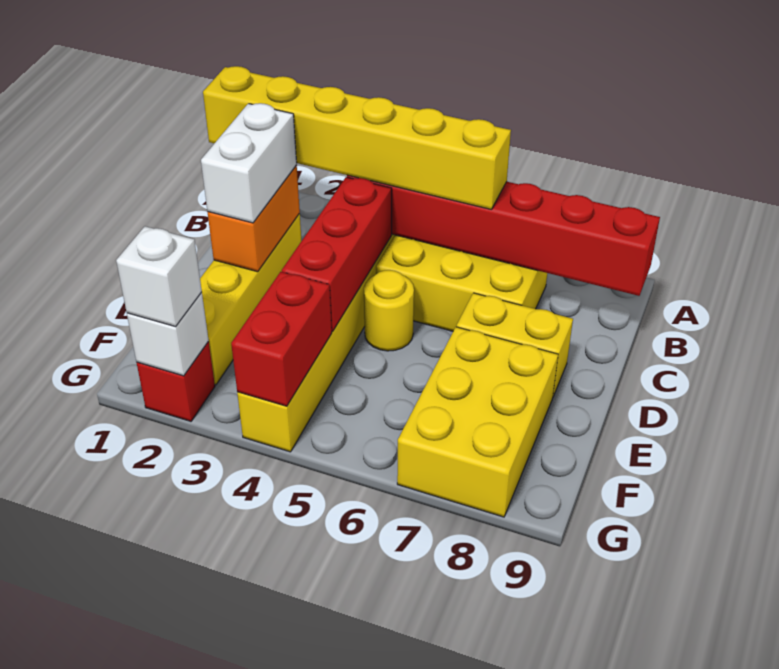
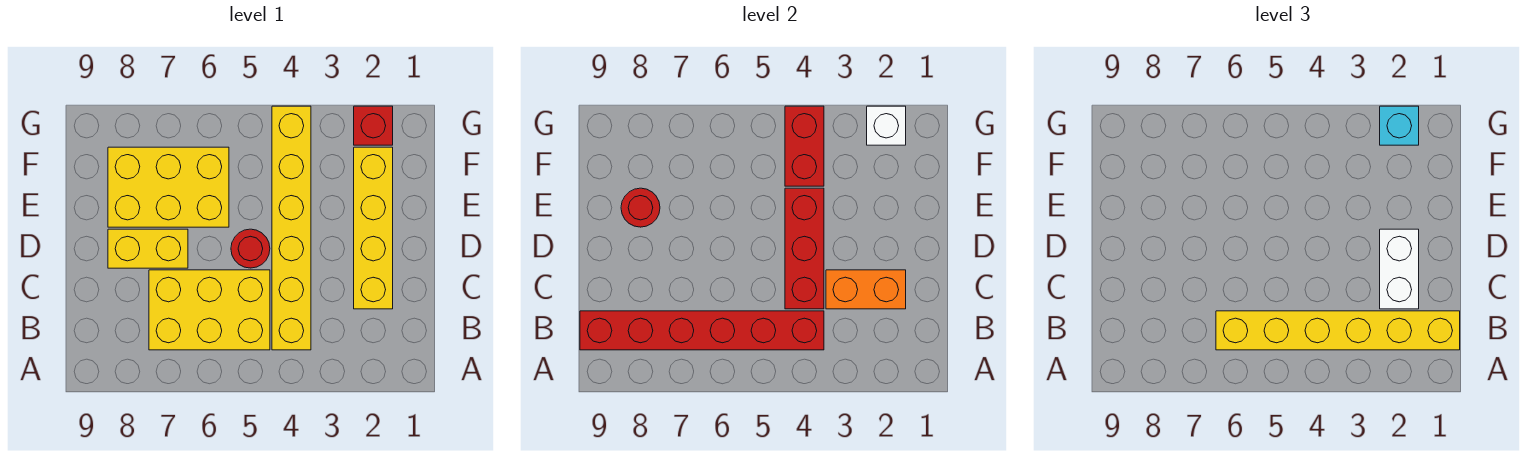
orange 1x2 brick [208,166,300,272] -> orange 1x2 brick turned to [826,270,906,309]
yellow 1x1 round brick [364,270,414,351] -> red 1x1 round brick [231,229,270,268]
yellow 2x3 brick [397,327,558,517] -> yellow 2x3 brick turned to [108,147,229,227]
none -> red 1x1 round brick [621,188,660,227]
white 1x1 brick [116,226,202,327] -> cyan 1x1 brick [1380,106,1419,145]

